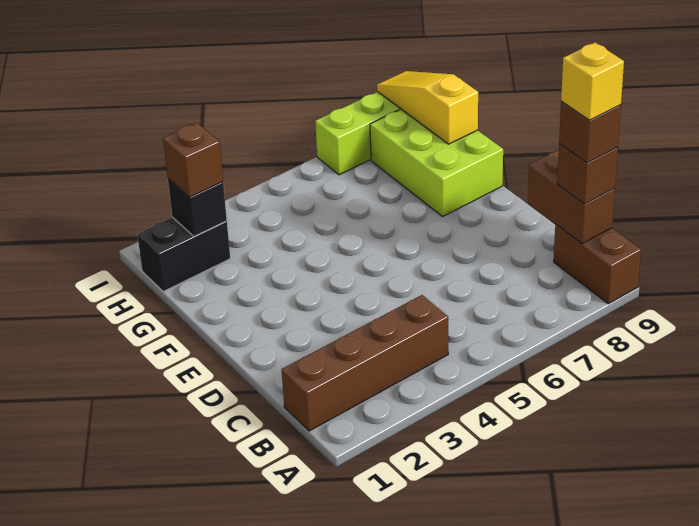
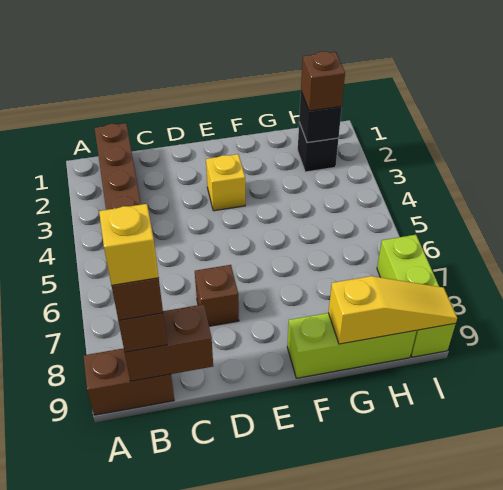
none -> brown 1x1 brick [195,265,239,326]
none -> yellow 1x1 brick [206,154,245,211]
lime 2x3 brick [370,109,503,217] -> lime 1x3 brick [287,313,416,378]
black 1x2 brick [137,217,230,291] -> black 1x1 brick [298,122,338,172]

